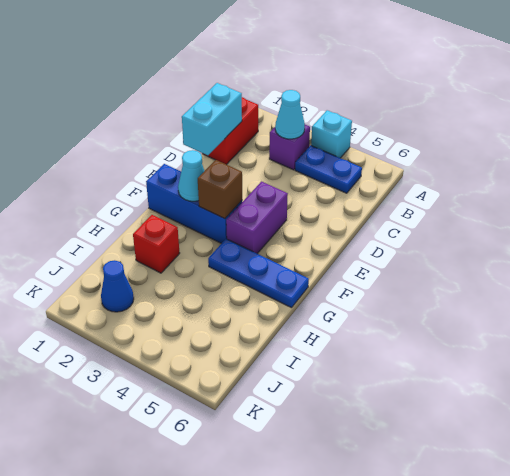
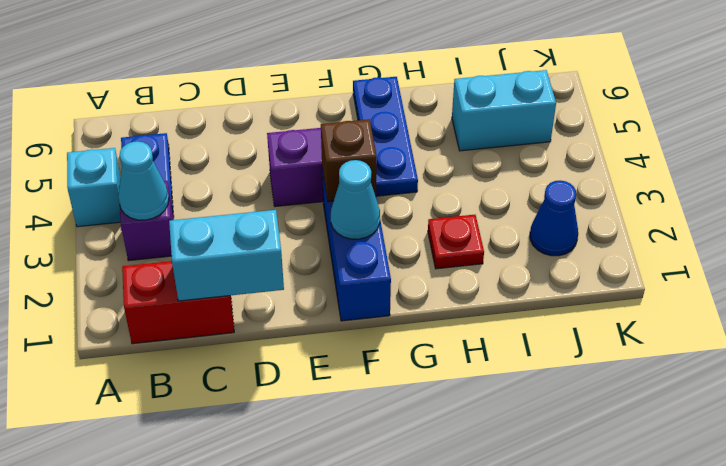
red 1x1 brick [133,215,180,273] -> red 1x1 plate [428,215,484,269]
none -> cyan 1x2 brick [452,70,556,151]

